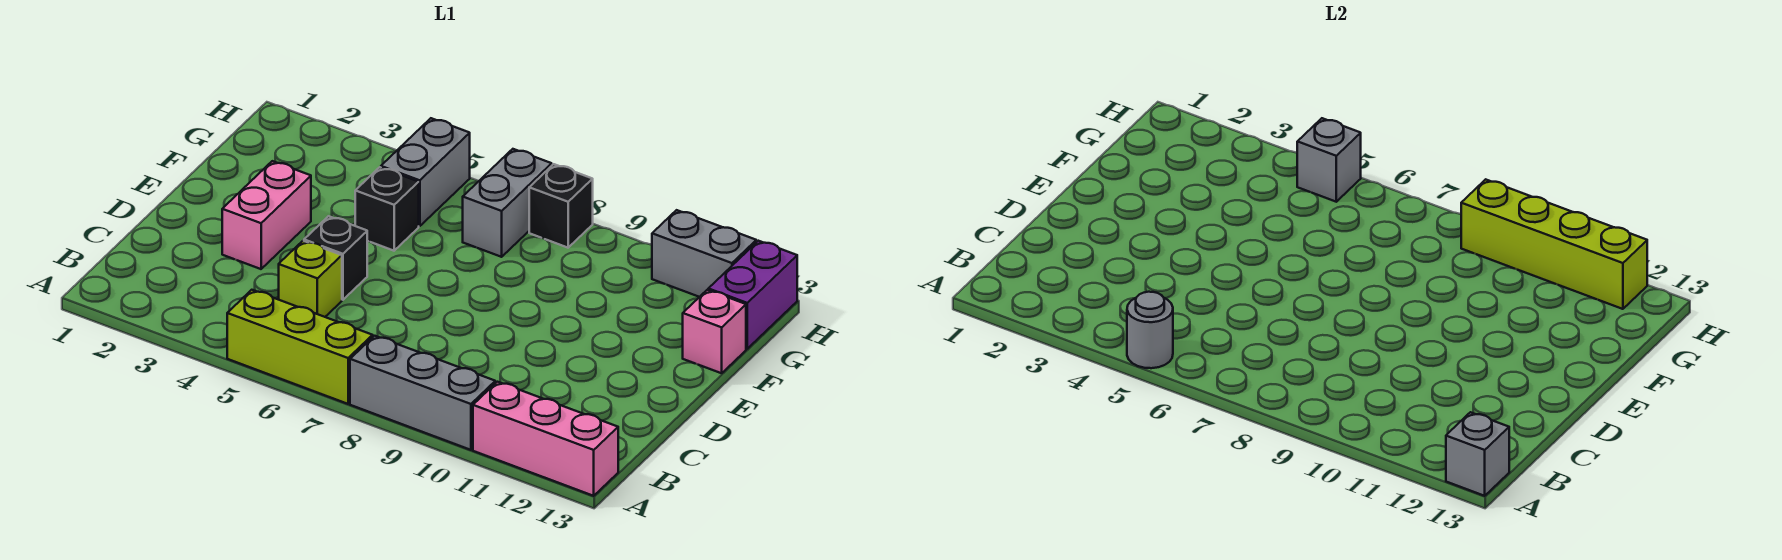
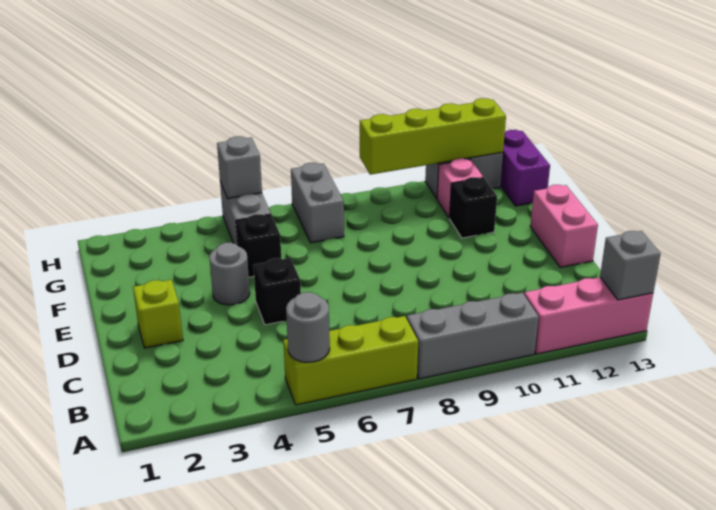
lime 1x1 brick [279,241,342,317] -> lime 1x1 brick moved to [133,280,183,348]
pink 1x2 brick [222,161,311,269] -> pink 1x2 brick moved to [530,185,598,267]
none -> grey 1x1 round brick [209,243,250,305]
pink 1x1 brick [683,290,746,373] -> pink 1x1 brick moved to [437,158,483,218]
black 1x1 brick [529,164,593,248] -> black 1x1 brick moved to [450,177,497,238]

